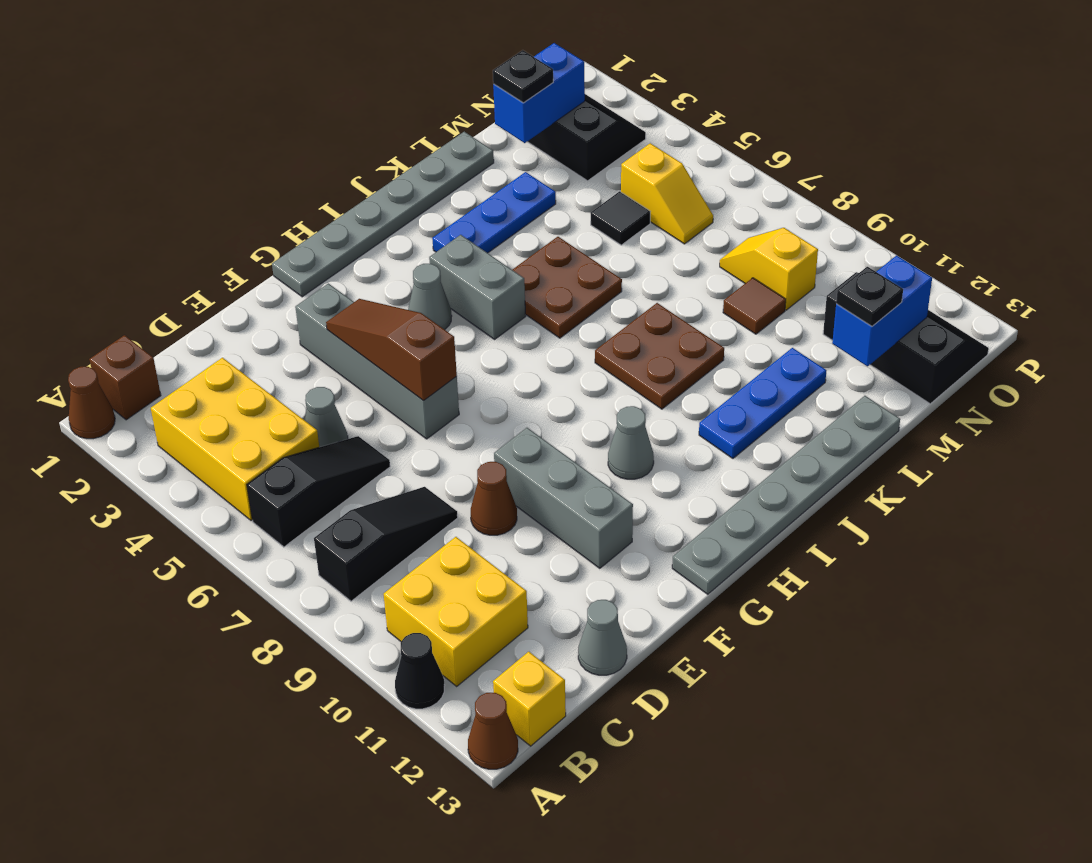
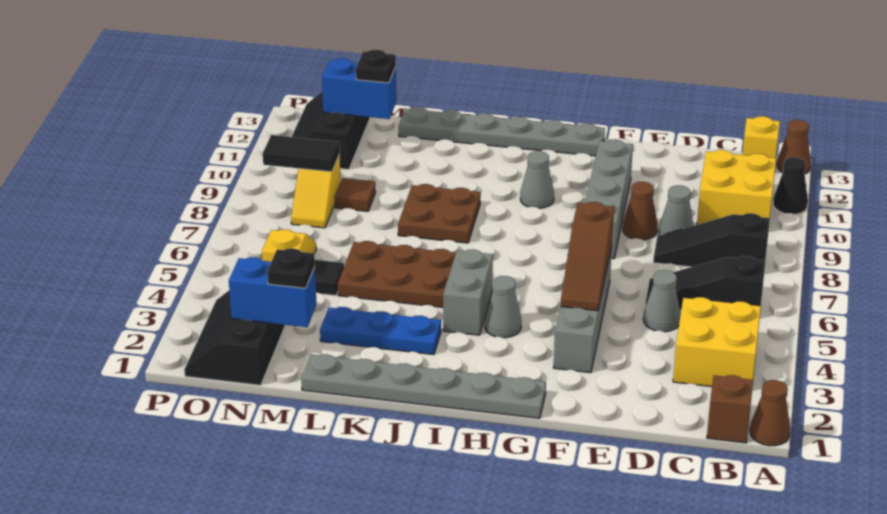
yellow 2x3 brick [151,358,319,521] -> yellow 2x2 brick [673,297,761,386]
grey 1x1 cone [578,600,627,675] -> grey 1x1 cone moved to [659,185,694,236]
grey 1x3 brick [494,428,633,568] -> grey 1x4 brick [585,139,633,259]
brown 2x2 plate [512,237,622,338] -> brown 2x3 plate [338,241,456,307]
blue 1x3 plate [699,348,826,458] -> none
none -> black 1x2 tile [263,135,340,172]

